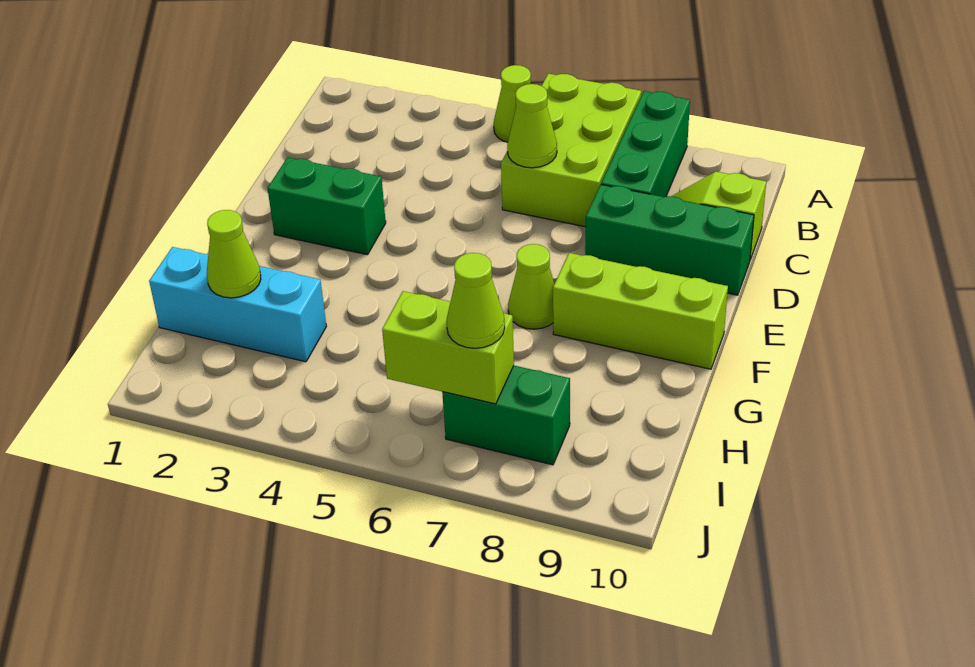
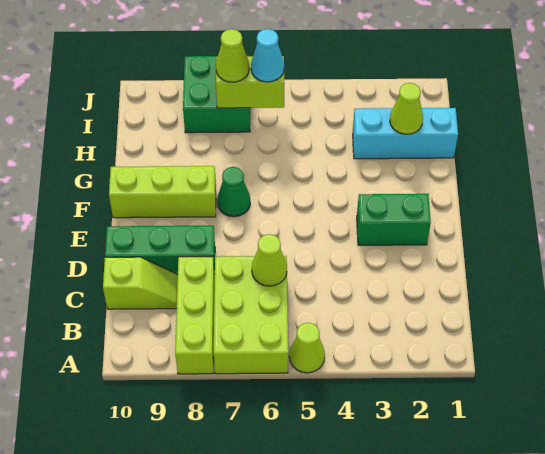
green 1x3 brick [601,91,690,197] -> lime 1x3 brick [175,257,215,374]
lime 1x1 cone [508,244,554,329] -> green 1x1 cone [217,167,250,217]
none -> cyan 1x1 cone [251,29,284,82]
green 1x2 brick [442,366,570,465] -> green 2x2 brick [183,56,250,133]

